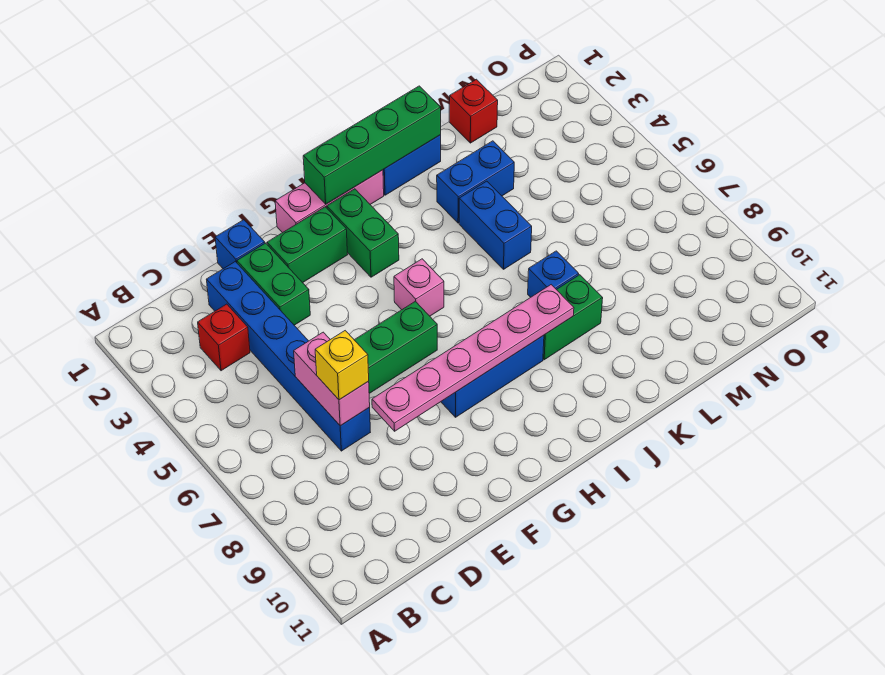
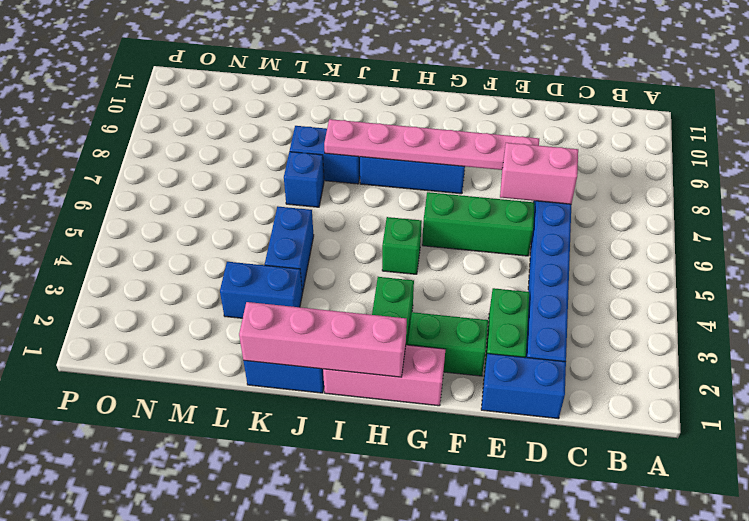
red 1x1 brick [198,304,250,371] -> none
pink 1x2 brick [294,332,370,426] -> pink 1x2 brick turned to [500,143,578,204]
yellow 1x1 brick [315,331,369,400] -> none
blue 1x1 brick [215,220,265,269] -> blue 1x2 brick [481,353,566,419]
green 1x4 brick [303,86,441,204] -> pink 1x4 brick [239,302,407,377]
pink 1x1 brick [394,259,444,316] -> green 1x1 brick [382,217,422,274]
green 1x2 brick [543,275,603,360] -> blue 1x2 brick [290,126,360,184]
red 1x1 brick [449,79,498,143] -> none

